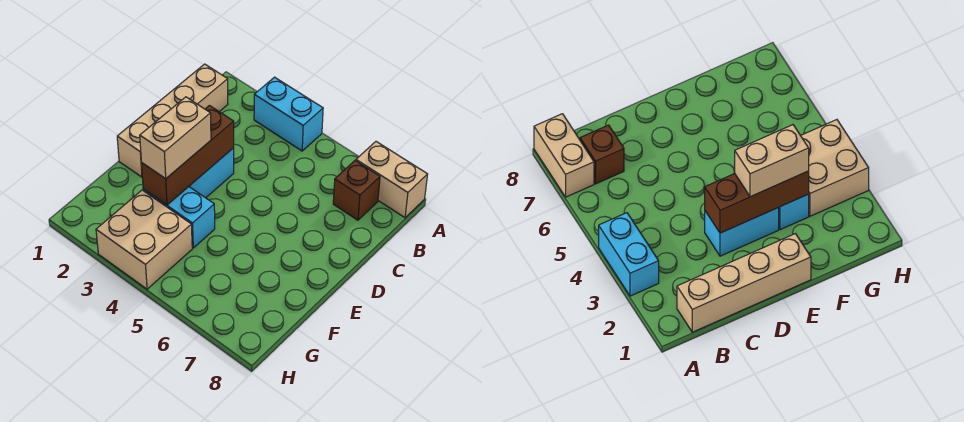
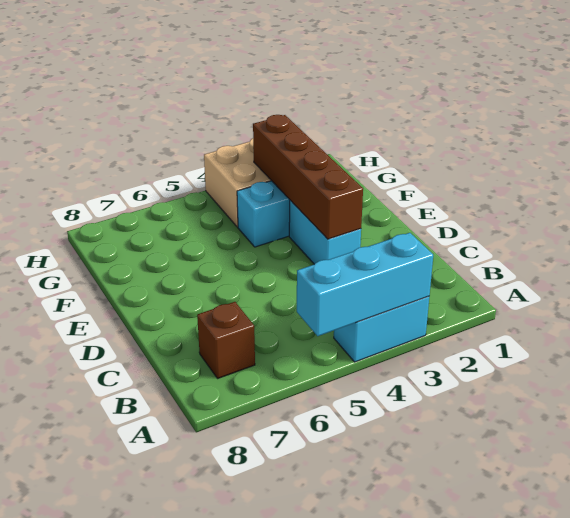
none -> cyan 1x3 brick [297,233,433,336]
tan 1x2 brick [356,142,428,218] -> none
tan 1x4 brick [117,64,228,177] -> none
brown 1x3 brick [142,106,234,205] -> brown 1x4 brick [253,115,363,239]
tan 1x2 brick [140,97,211,179] -> none

